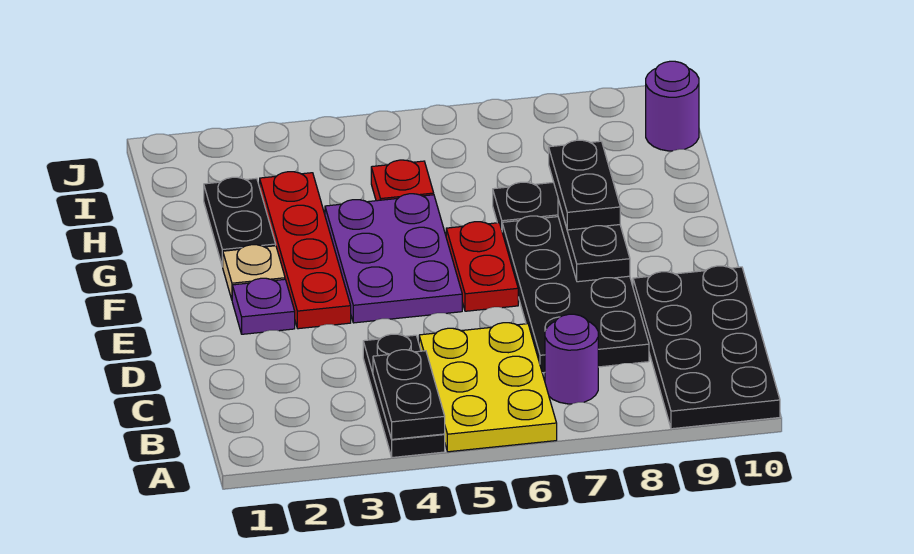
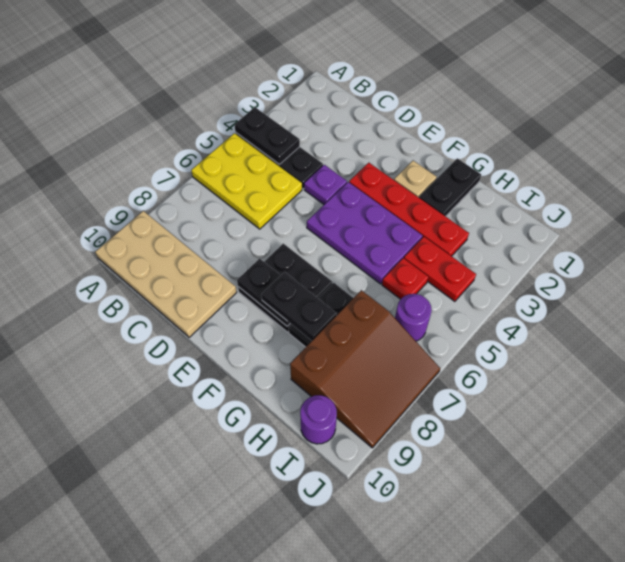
black 2x4 plate [633,266,780,429] -> tan 2x4 plate [95,211,237,337]
purple 1x1 round brick [545,314,598,404] -> purple 1x1 round brick moved to [395,294,432,341]
black 2x4 plate [502,216,649,373] -> black 2x2 plate [238,243,332,332]
purple 1x1 plate [232,278,295,334] -> purple 1x1 plate moved to [304,165,347,204]
red 1x2 plate [446,222,518,311] -> red 1x2 plate moved to [404,237,476,301]
black 1x2 plate [204,177,276,267] -> black 1x2 plate turned to [419,158,481,216]
none -> brown 3x3 slope [290,290,440,448]

